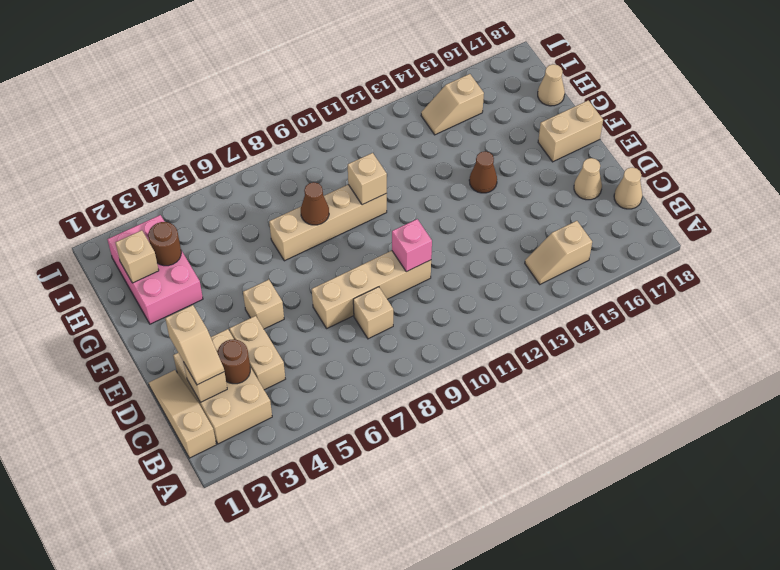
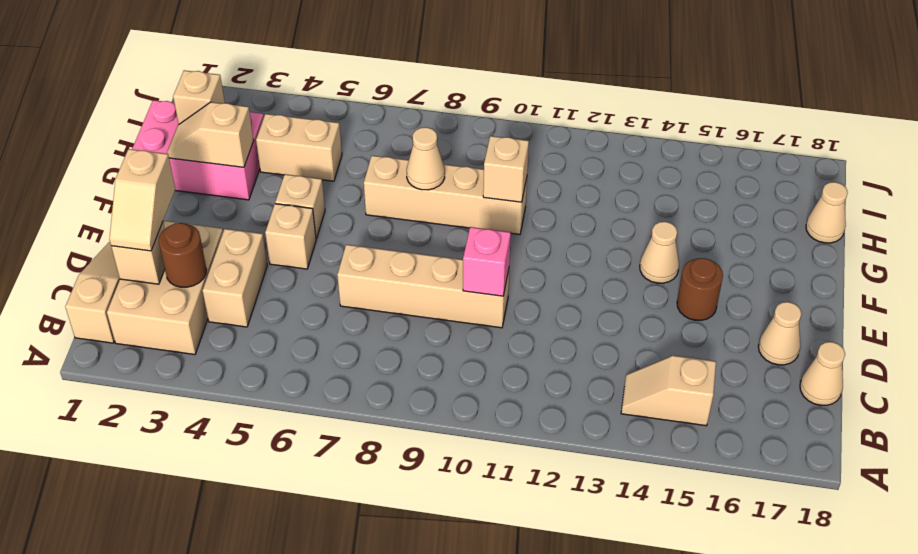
tan 1x1 brick [353,287,393,339] -> tan 1x1 brick moved to [275,174,325,239]
brown 1x1 cone [469,151,497,193] -> tan 1x1 cone [640,222,679,283]
tan 1x2 brick [538,100,603,162] -> tan 1x2 brick moved to [256,114,342,181]
pink 2x3 brick [107,215,203,324] -> pink 2x3 brick turned to [132,100,264,200]
brown 1x1 cone [301,182,329,225] -> tan 1x1 cone [407,127,445,190]
brown 1x1 round brick [148,222,181,266] -> brown 1x1 round brick moved to [677,258,723,320]
tan 1x2 slope [421,74,484,135] -> tan 1x2 slope moved to [167,102,254,167]

